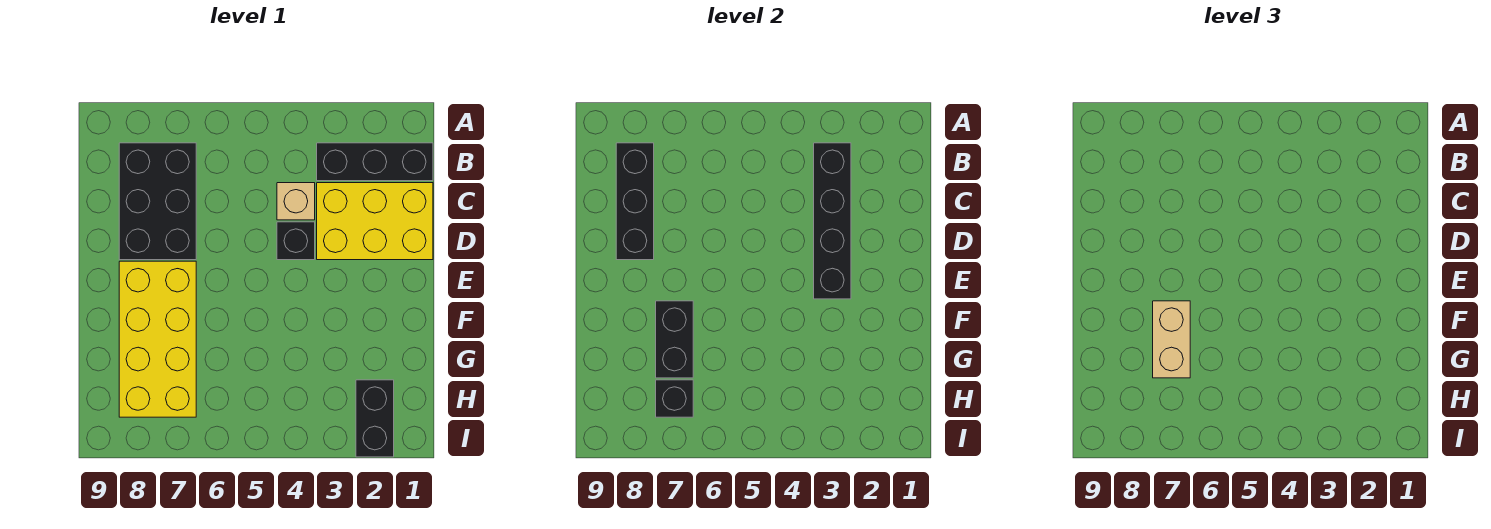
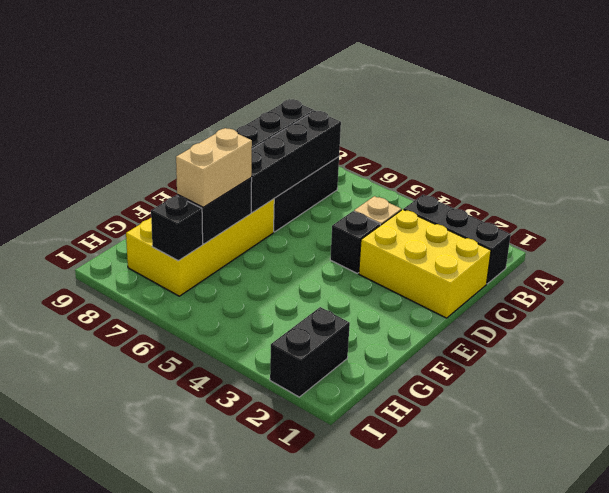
black 1x4 brick [814,143,851,299] -> black 1x4 brick moved to [251,111,341,213]

